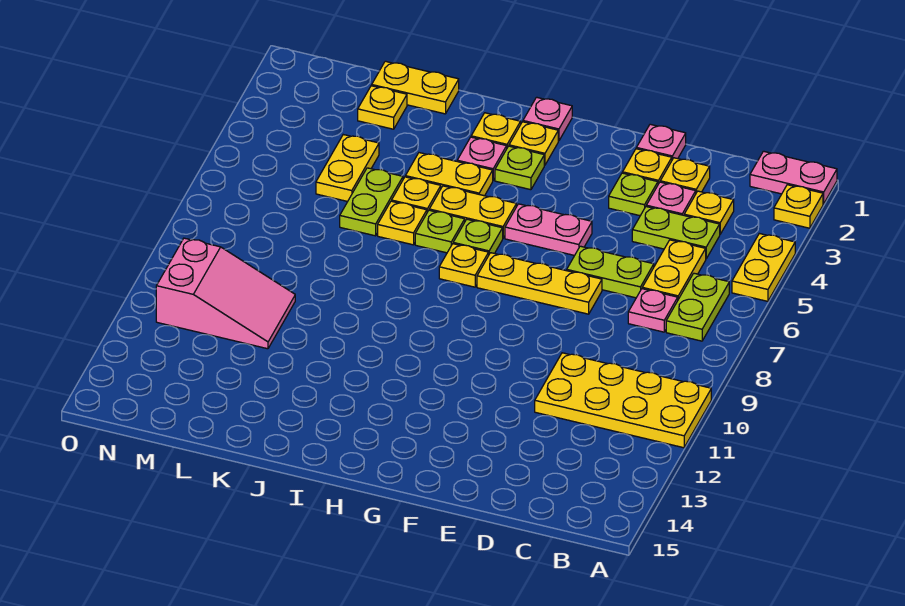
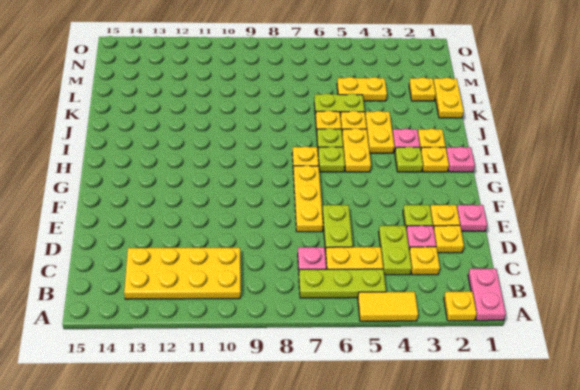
yellow 1x2 plate [732,233,795,301] -> yellow 1x2 tile [358,292,418,321]
yellow 2x4 plate [535,353,711,448] -> yellow 2x4 plate turned to [124,248,241,299]
lime 1x2 plate [666,273,729,341] -> lime 1x3 plate [299,269,386,298]
pink 1x2 plate [505,204,592,256] -> none
pink 2x3 slope [156,238,295,349] -> none

